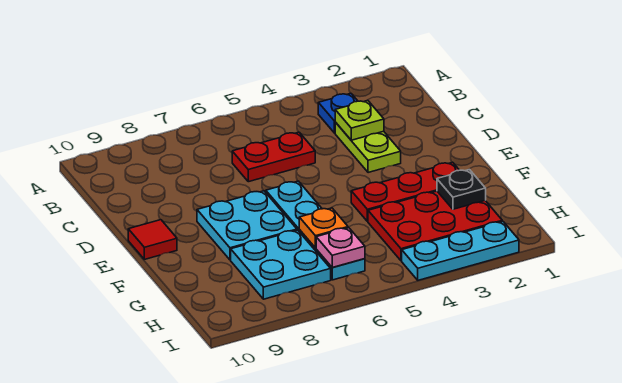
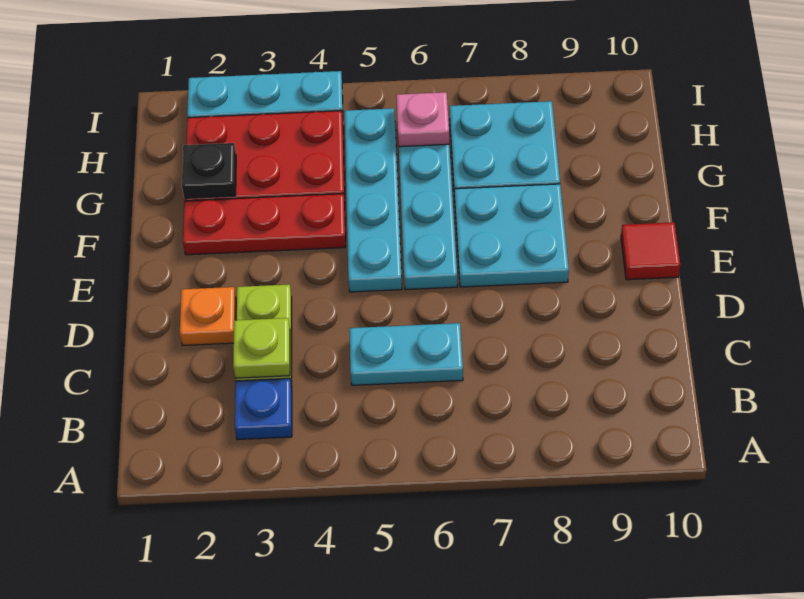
red 1x2 plate [232,132,315,182] -> cyan 1x2 plate [349,323,463,385]
none -> cyan 1x4 plate [345,108,402,292]
orange 1x1 plate [299,208,348,248] -> orange 1x1 plate moved to [180,287,236,345]

